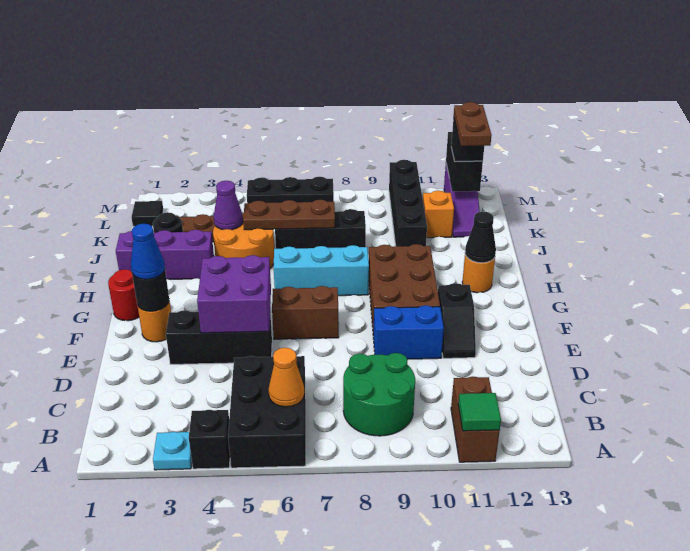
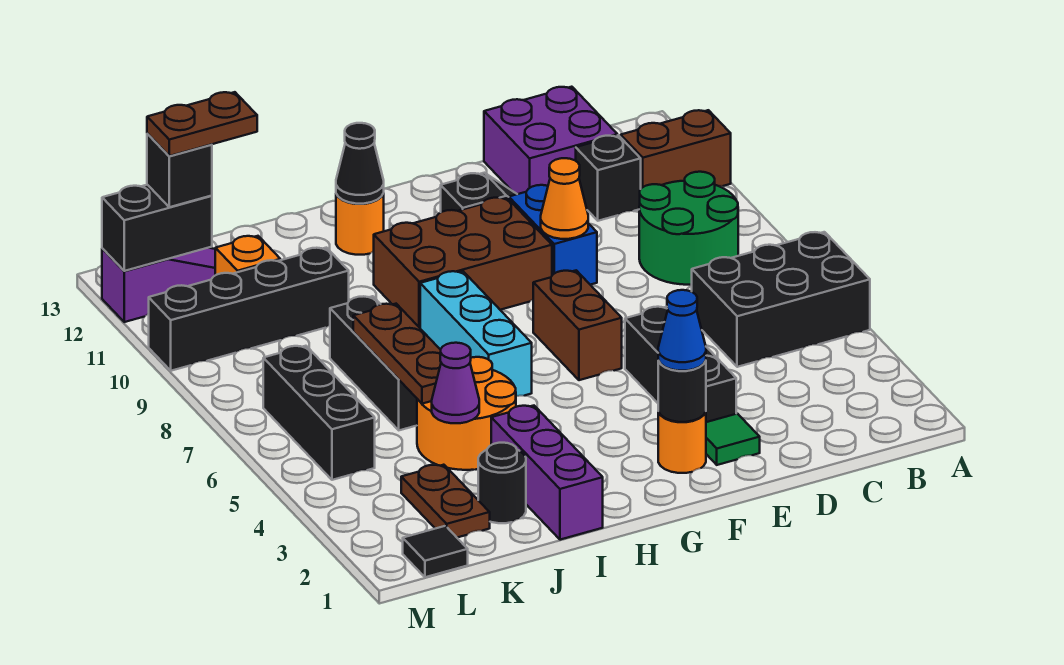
cyan 1x1 plate [153,432,192,470] -> none
black 1x1 brick [189,410,230,469] -> black 1x1 brick moved to [576,135,641,221]
green 1x1 tile [458,393,501,431] -> green 1x1 tile moved to [706,414,760,465]
orange 1x1 cone [268,348,305,407] -> orange 1x1 cone moved to [541,158,588,239]
purple 2x2 brick [197,255,271,333] -> purple 2x2 brick moved to [484,87,617,194]
red 1x1 round brick [108,269,139,321] -> none

